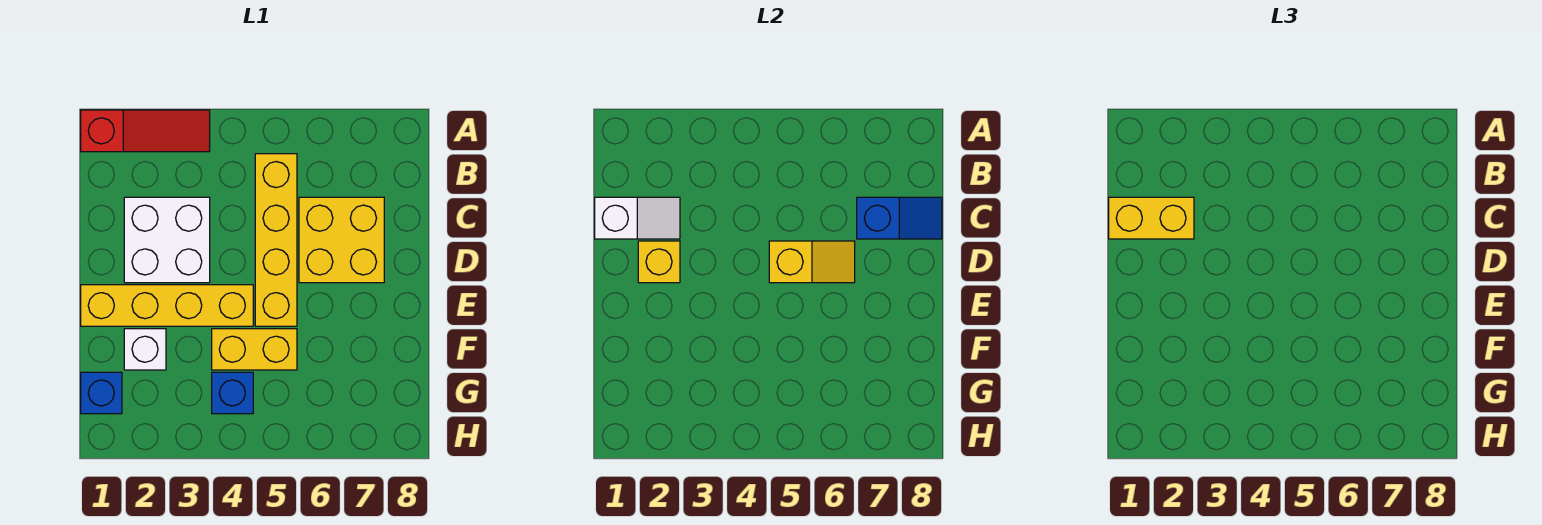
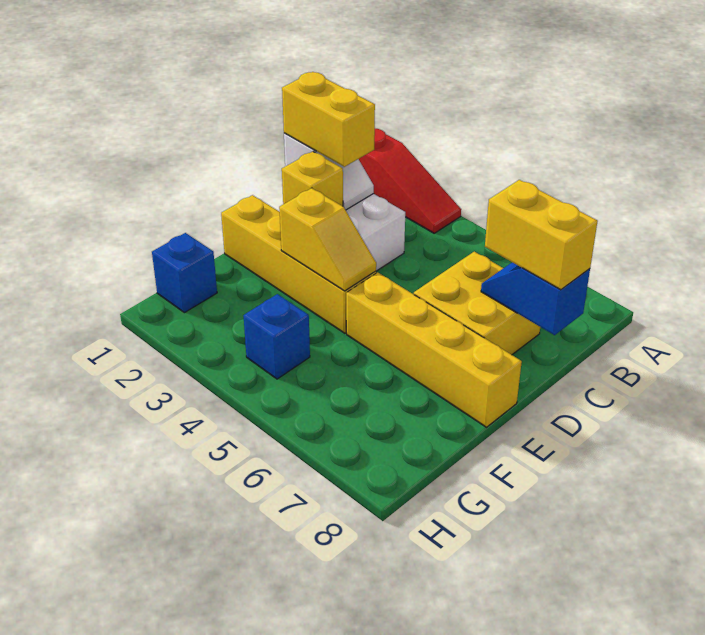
yellow 1x4 brick [255,154,297,326] -> yellow 1x4 brick turned to [346,272,522,427]
blue 1x2 slope [857,197,942,239] -> blue 1x2 slope turned to [481,263,590,335]
yellow 1x2 slope [769,241,855,283] -> yellow 1x2 slope moved to [279,188,376,291]
white 1x1 brick [124,329,166,370] -> none
yellow 1x2 brick [212,329,297,370] -> yellow 1x2 brick moved to [485,180,598,290]

